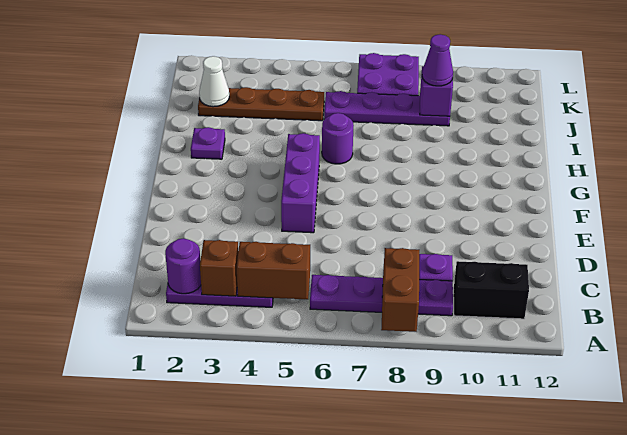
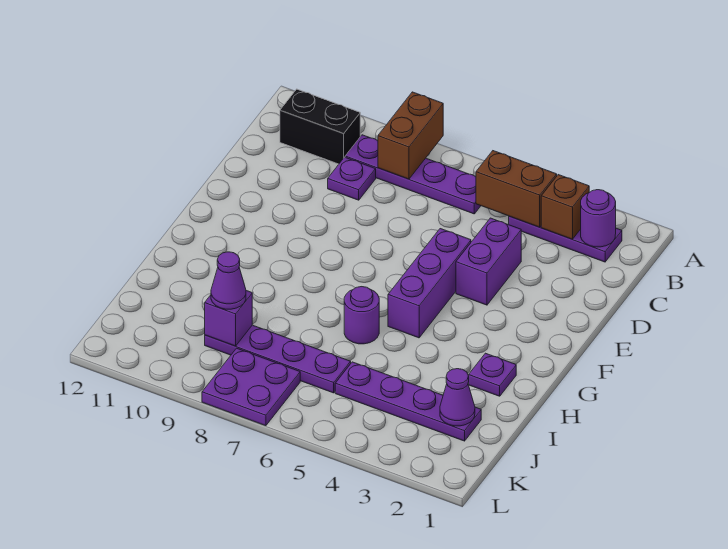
none -> purple 1x2 brick [456,218,521,305]
brown 1x4 plate [198,87,324,121] -> purple 1x4 plate [335,362,481,441]
white 1x1 cone [199,56,229,107] -> purple 1x1 cone [440,369,475,426]

